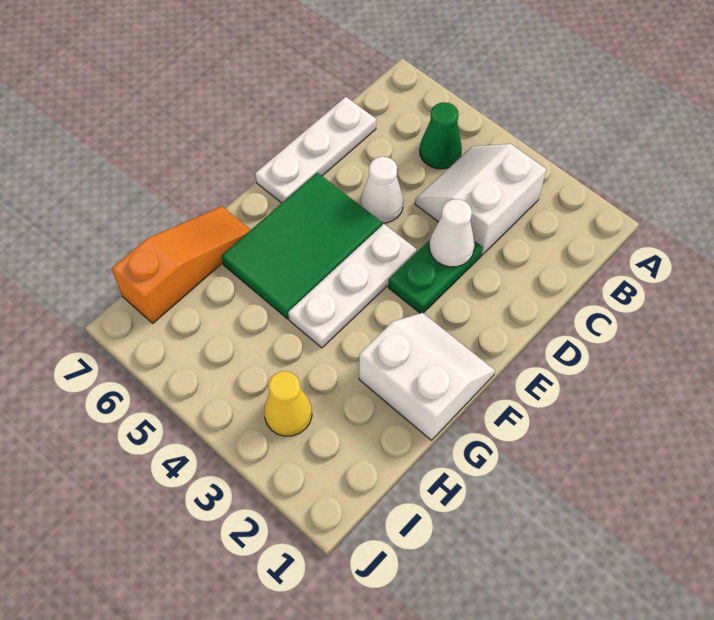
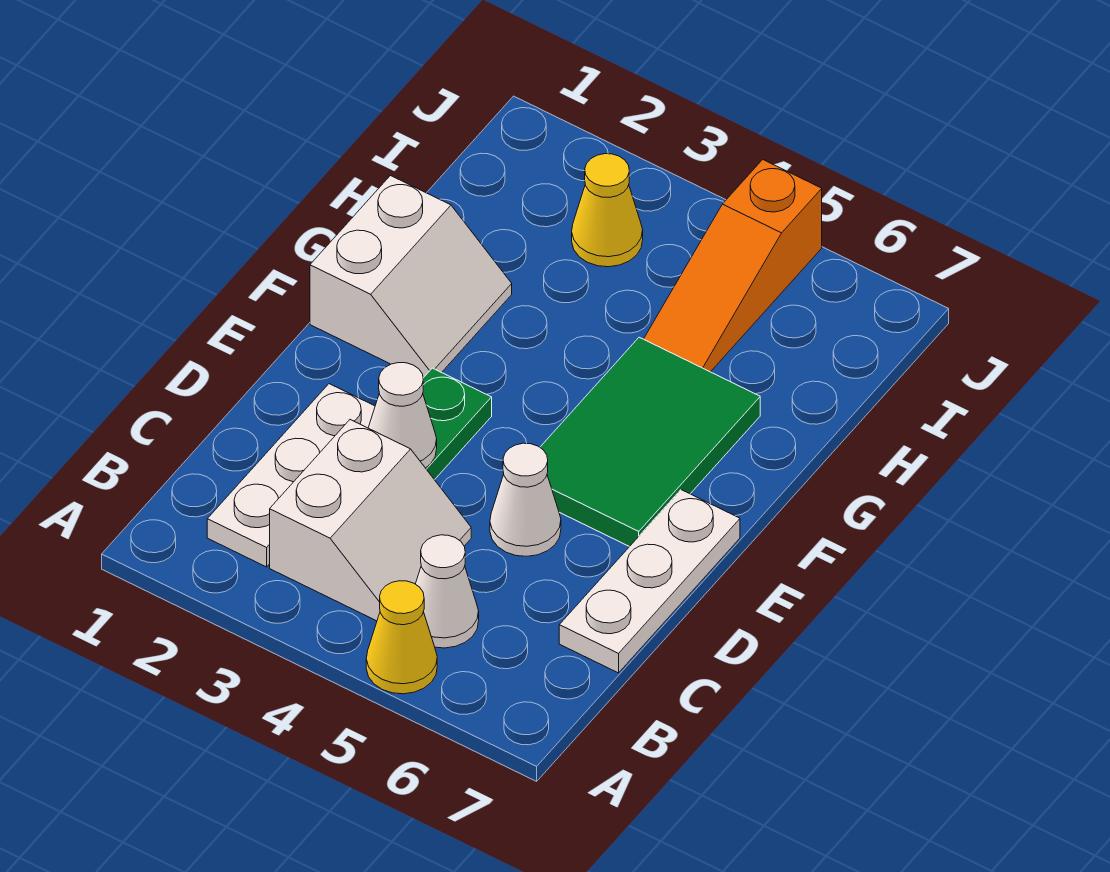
none -> yellow 1x1 cone [366,581,437,694]
green 1x1 cone [420,102,462,169] -> white 1x1 cone [416,535,479,648]
white 1x3 plate [288,224,417,348] -> white 1x3 plate moved to [207,384,375,567]
white 2x2 slope [359,313,495,440] -> white 2x2 slope turned to [310,176,512,378]
orange 1x3 slope [111,206,251,323] -> orange 1x3 slope moved to [644,160,822,372]

